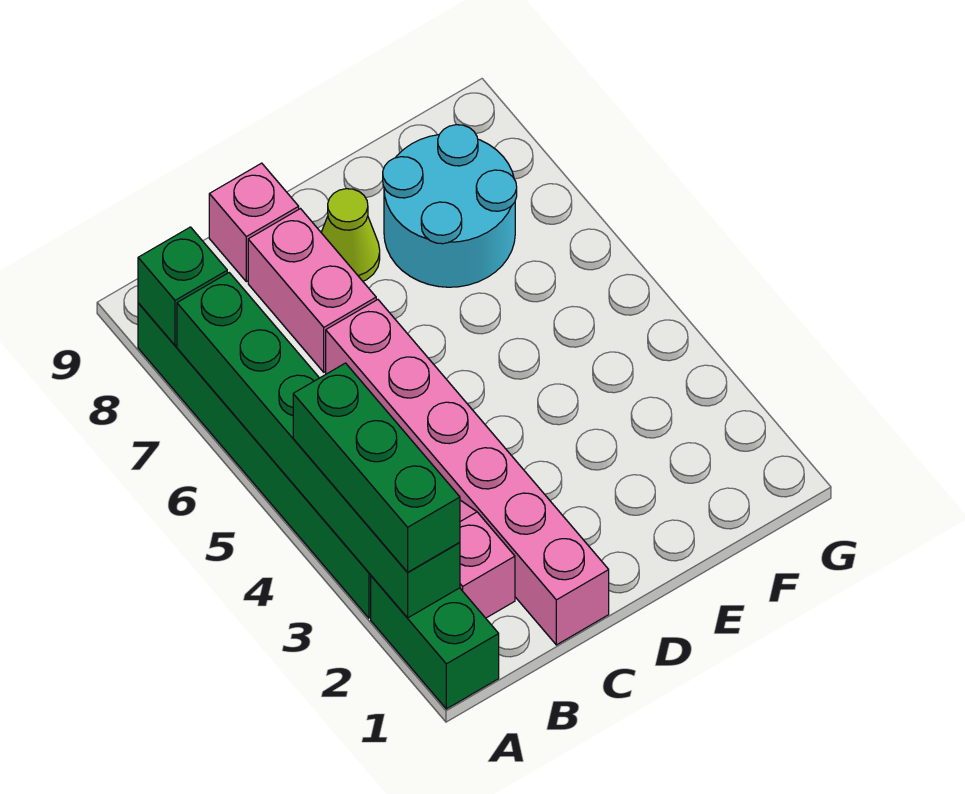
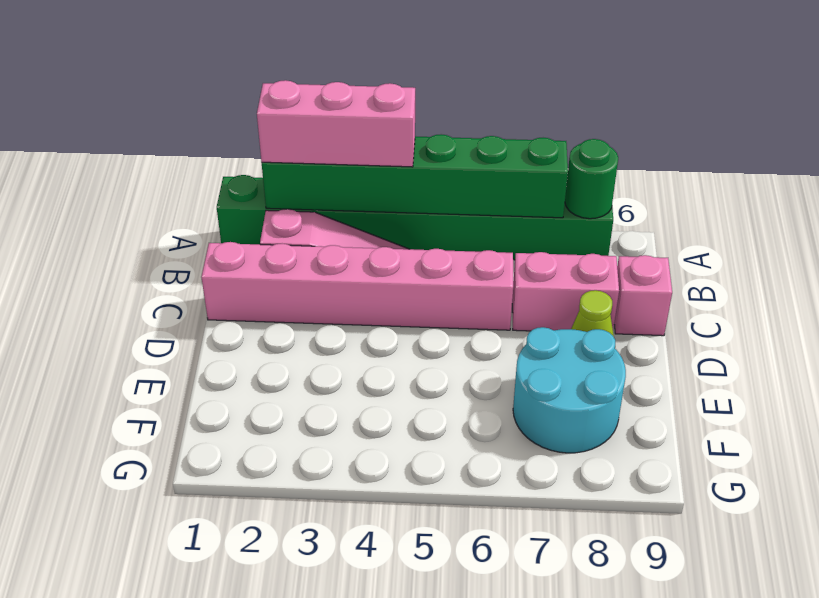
green 1x3 brick [293,363,460,572] -> pink 1x3 brick [257,80,415,167]
green 1x1 brick [138,227,227,345] -> green 1x1 round brick [565,139,618,219]

